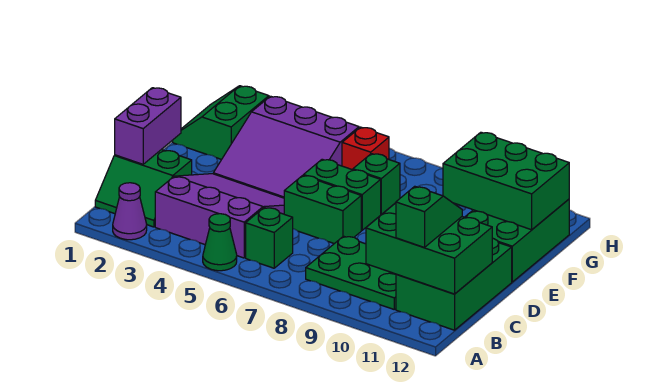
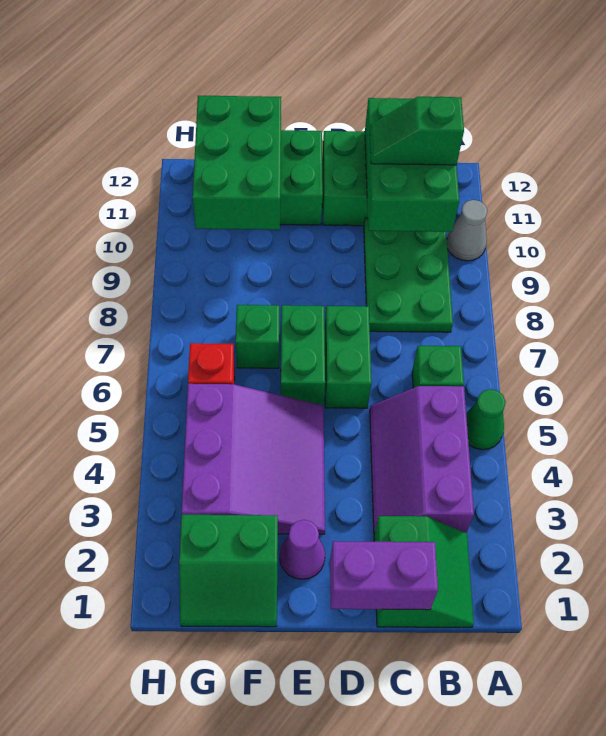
purple 1x1 cone [113,183,147,240] -> purple 1x1 cone moved to [280,520,325,579]
none -> grey 1x1 cone [447,200,487,261]
purple 3x3 slope [155,174,284,258] -> purple 2x3 slope [370,386,474,534]

